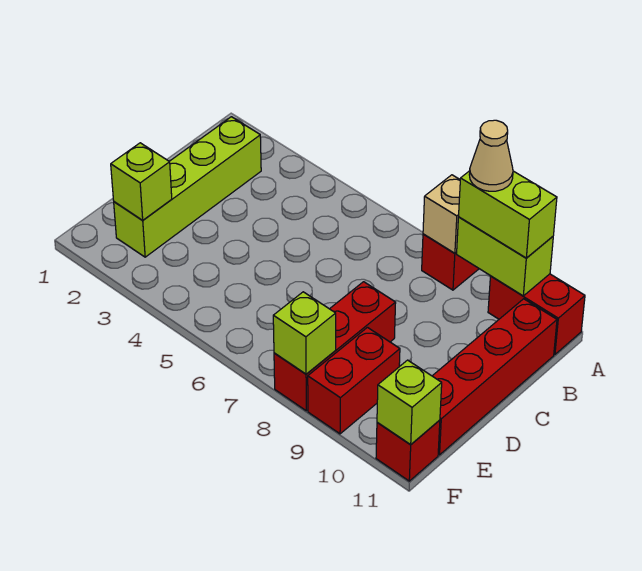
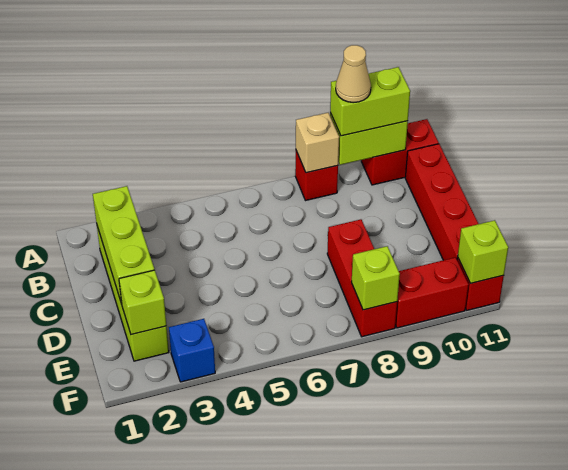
none -> lime 1x3 brick [93,186,154,304]
red 1x2 brick [308,328,400,434] -> red 1x2 brick turned to [395,257,469,328]
none -> blue 1x1 brick [169,319,215,382]

